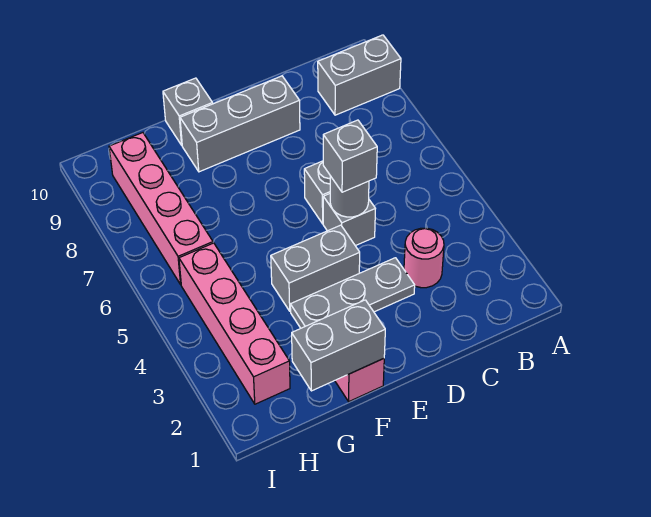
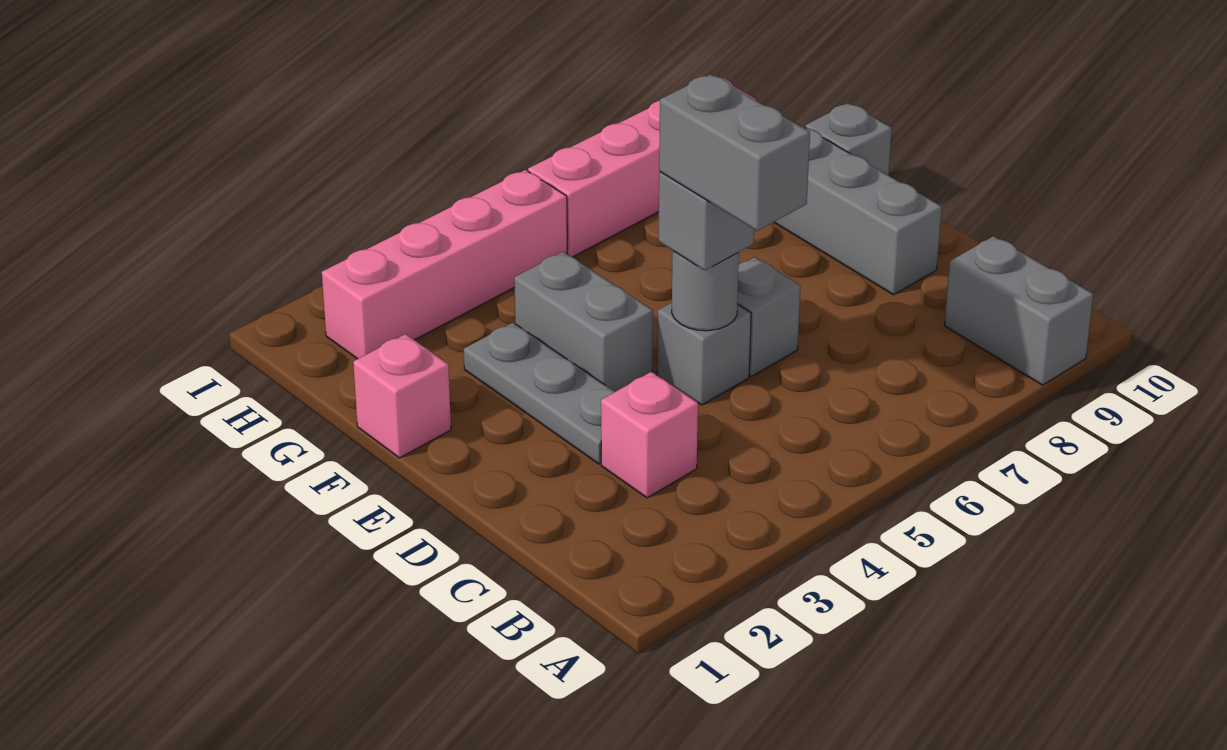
pink 1x1 round brick [404,228,444,288] -> pink 1x1 brick [601,372,698,498]
grey 1x2 brick [292,300,385,391] -> grey 1x2 brick moved to [659,74,810,231]

